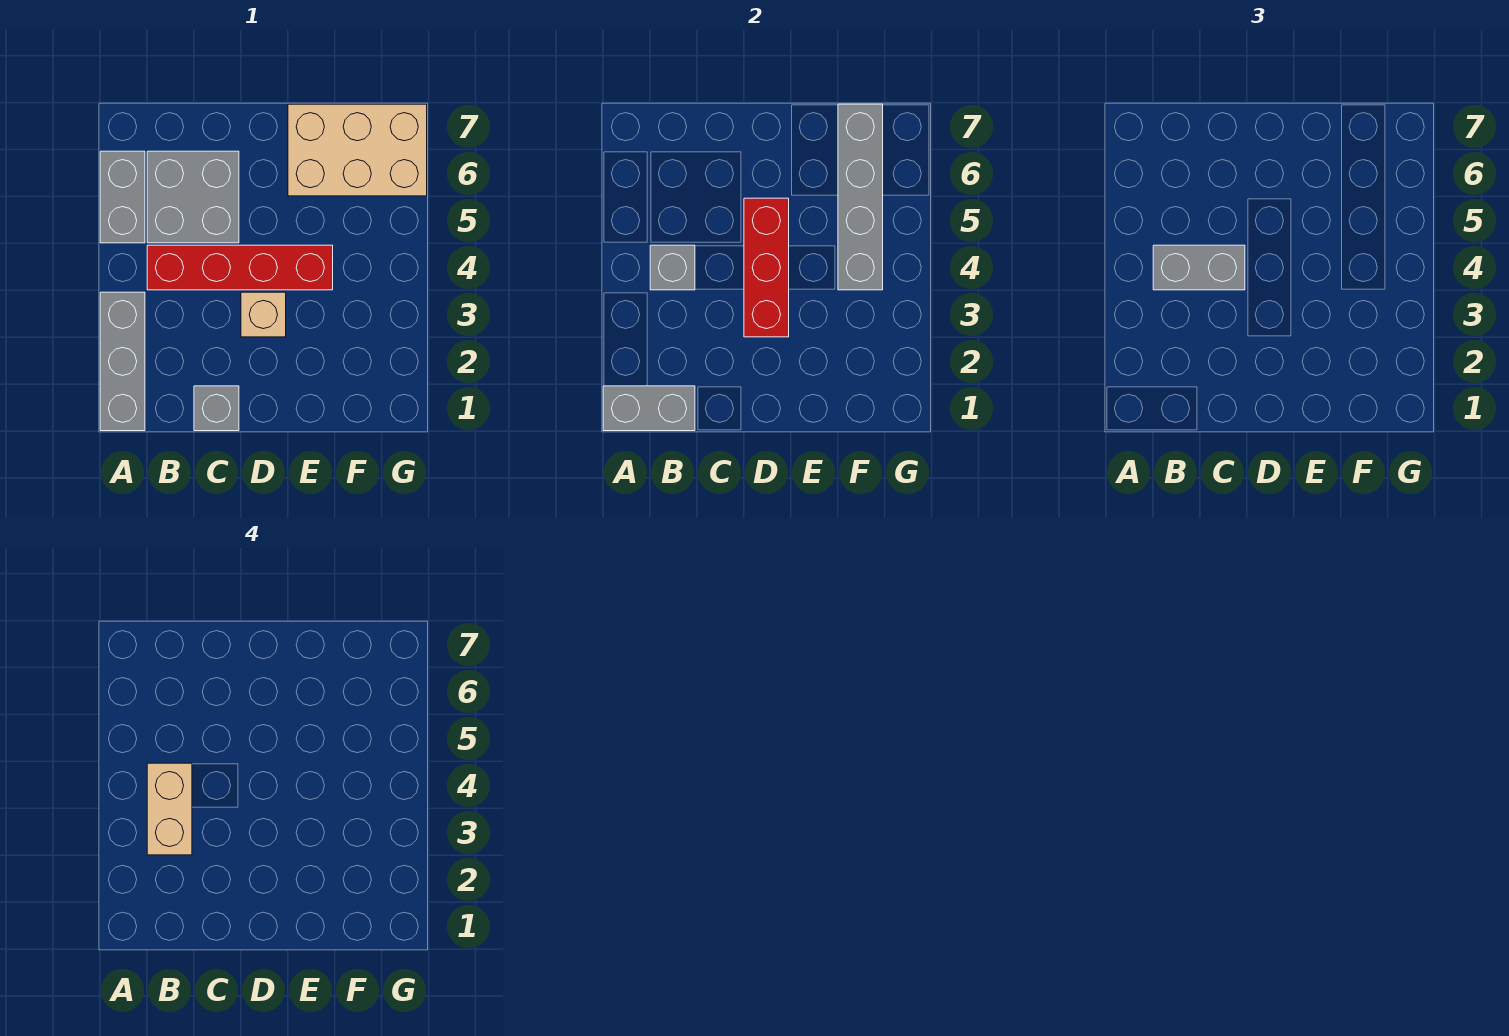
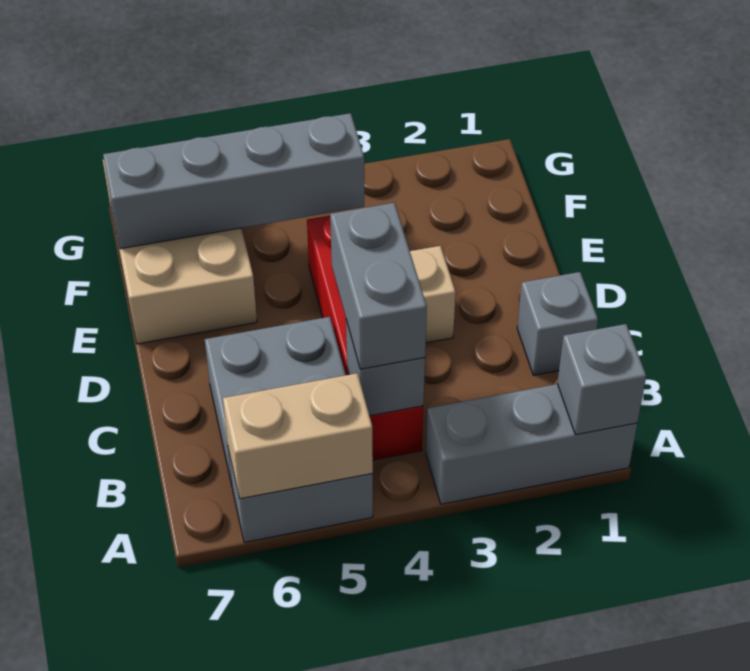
grey 1x2 brick [603,386,695,431] -> grey 1x1 brick [557,324,646,435]
tan 1x2 brick [147,763,192,855] -> tan 1x2 brick moved to [223,373,373,499]
red 1x3 brick [744,198,789,337] -> none

